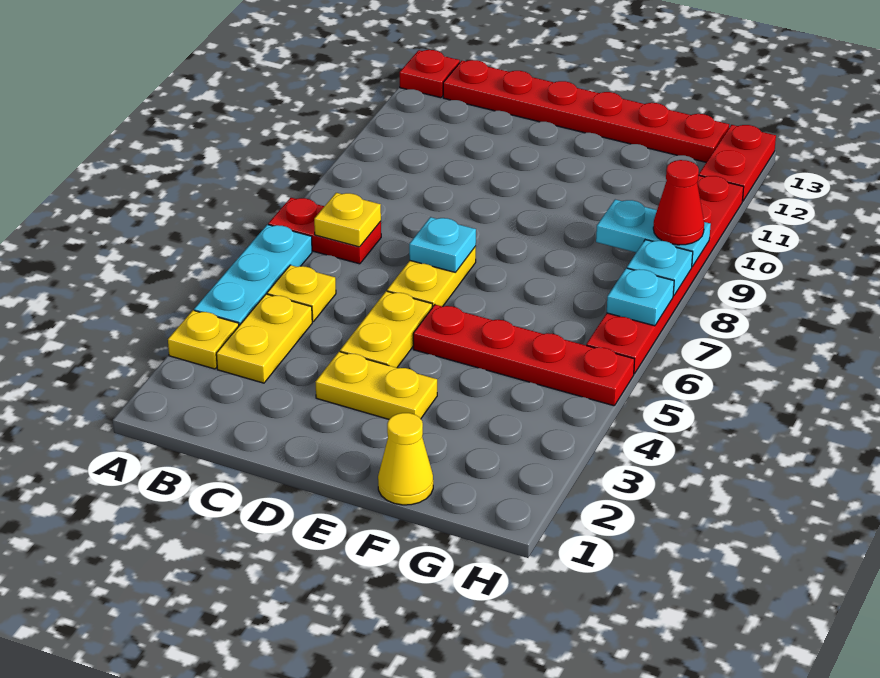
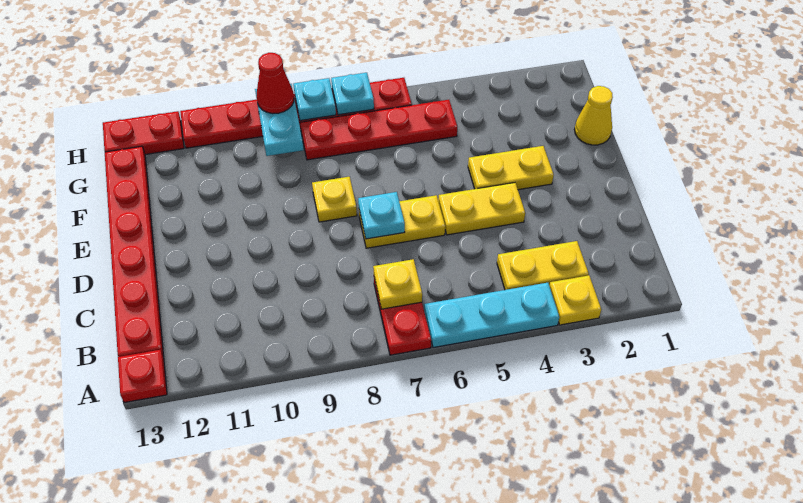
yellow 1x1 plate [267,265,336,322] -> yellow 1x1 plate moved to [312,177,357,222]
yellow 1x2 plate [315,352,437,419] -> yellow 1x2 plate turned to [468,146,554,190]
red 1x4 plate [413,305,634,406] -> red 1x4 plate turned to [300,100,457,160]

